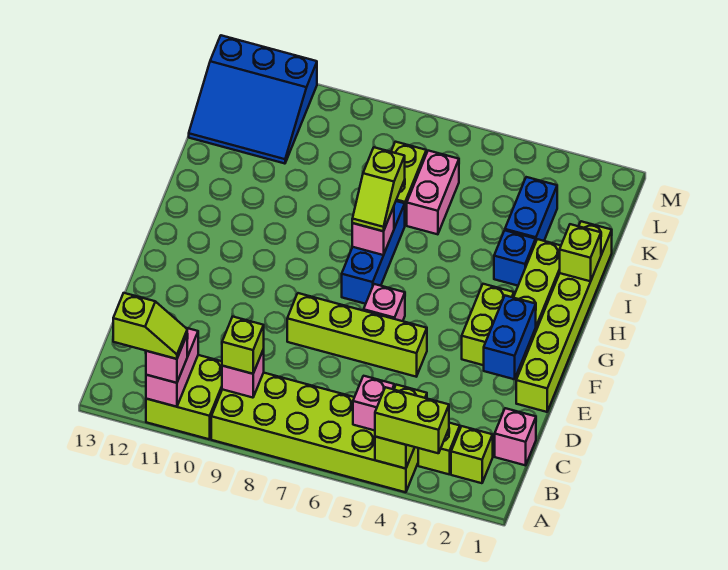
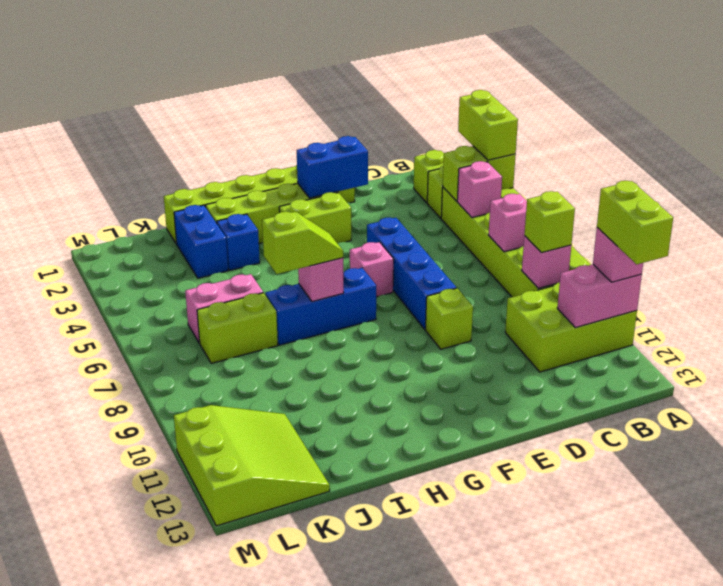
lime 2x2 brick [146,355,222,439] -> lime 2x3 brick [505,283,637,372]
lime 1x2 slope [113,293,187,359] -> lime 1x2 brick [597,181,673,264]
pink 1x1 brick [495,408,536,465] -> pink 1x1 brick moved to [489,194,527,252]
lime 1x4 brick [287,293,427,377] -> blue 1x4 brick [367,217,456,330]
lime 1x1 brick [560,224,601,281] -> lime 1x1 brick moved to [426,288,473,349]
blue 1x2 brick [505,177,557,241] -> blue 1x2 brick turned to [174,205,228,278]
blue 3x3 slope [189,35,317,164] -> lime 3x3 slope [174,405,330,526]

